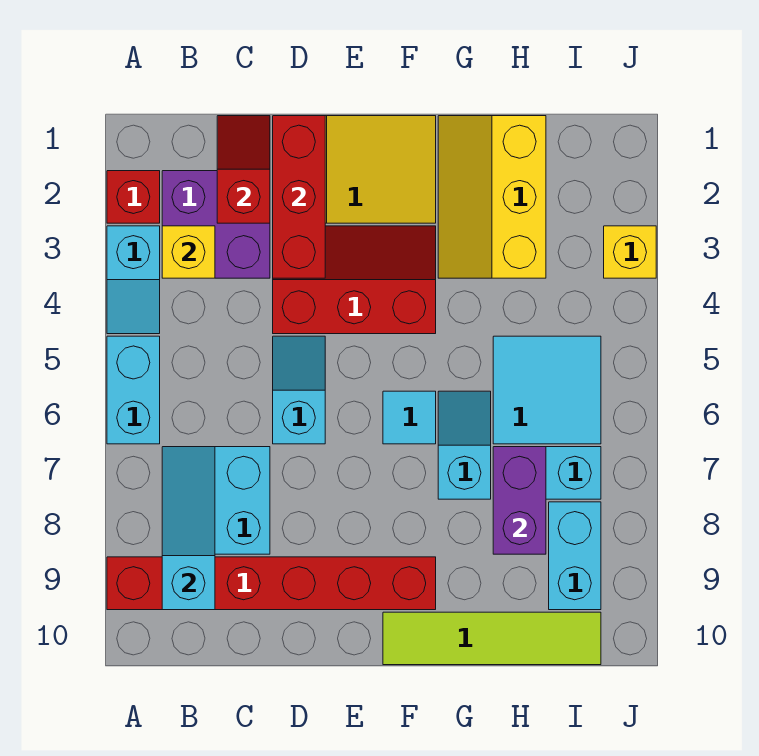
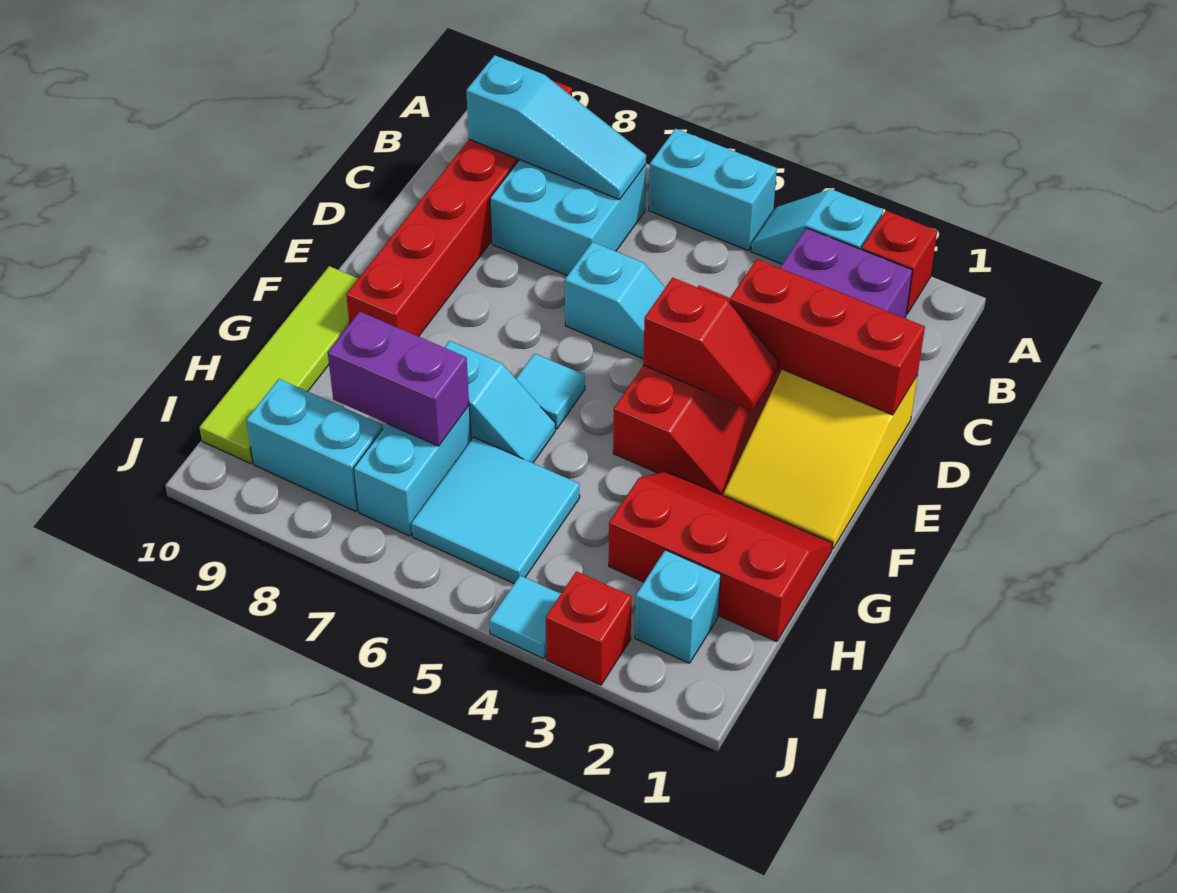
yellow 1x1 brick [162,226,215,278] -> none
red 1x2 slope [217,116,270,223] -> red 1x2 slope moved to [643,278,779,411]
yellow 2x3 slope [438,116,546,278] -> red 2x3 slope [609,471,833,642]
none -> cyan 1x1 brick [635,550,721,663]
yellow 1x1 brick [604,226,656,278] -> red 1x1 brick [546,571,632,685]
none -> cyan 1x1 tile [489,575,561,659]

